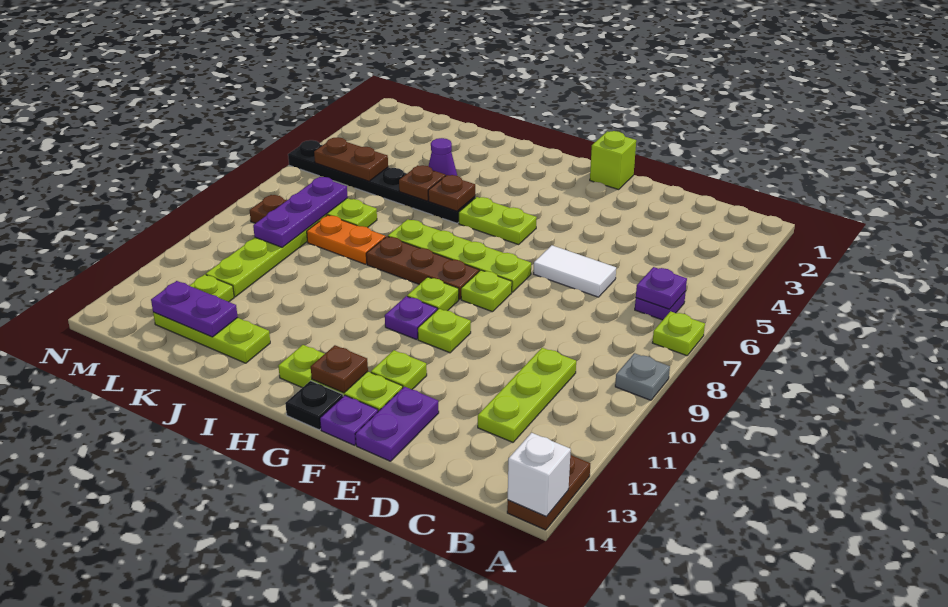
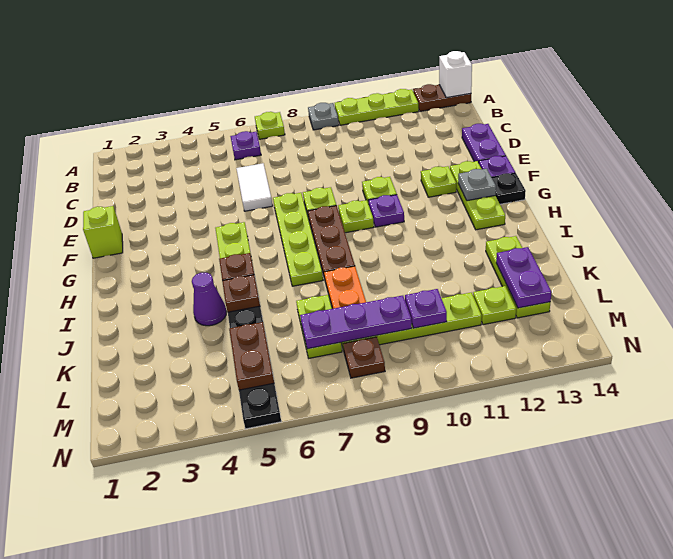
purple 1x1 plate [636,267,687,309] -> purple 1x1 plate moved to [405,289,447,328]
lime 1x3 plate [478,348,576,442] -> lime 1x3 plate moved to [335,89,419,125]
purple 1x2 plate [355,387,439,461] -> purple 1x2 plate turned to [462,124,506,163]
brown 1x1 plate [311,345,368,393] -> grey 1x1 plate [458,169,496,201]

